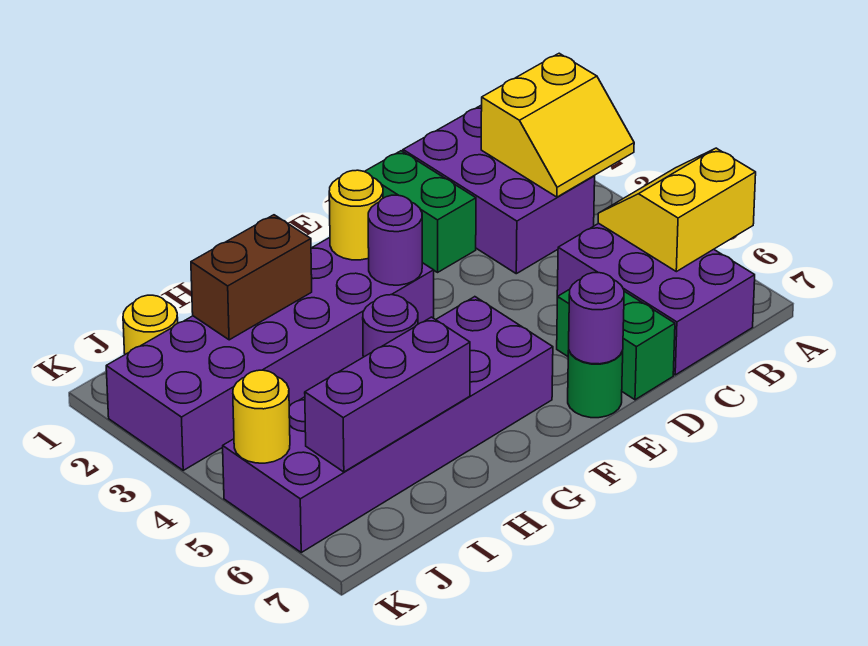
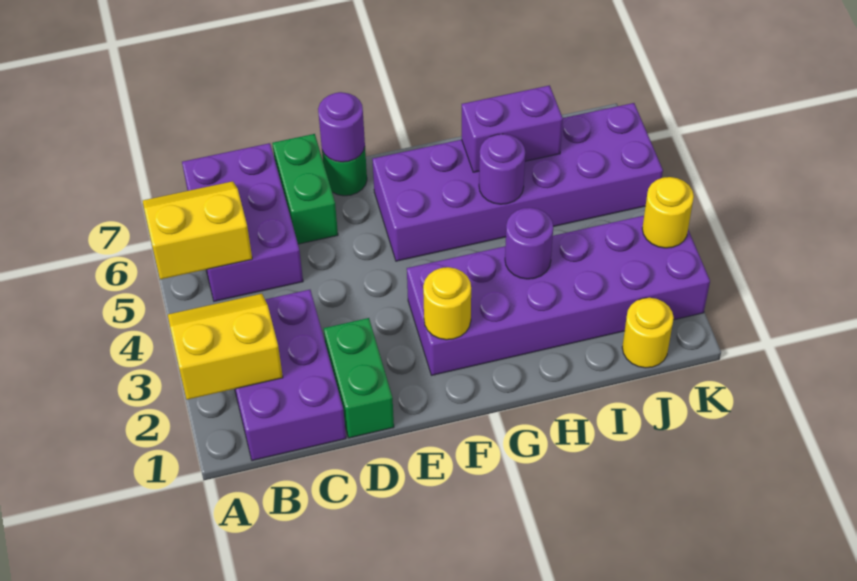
yellow 2x2 slope [598,148,756,272] -> yellow 2x2 slope turned to [143,181,252,279]
purple 1x1 round brick [368,195,422,285] -> purple 1x1 round brick moved to [505,208,553,279]
brown 1x2 brick [191,215,312,340] -> none
purple 1x3 brick [305,317,470,472] -> purple 1x2 brick [462,85,563,172]
yellow 1x1 round brick [233,370,290,463] -> yellow 1x1 round brick moved to [642,177,694,248]

